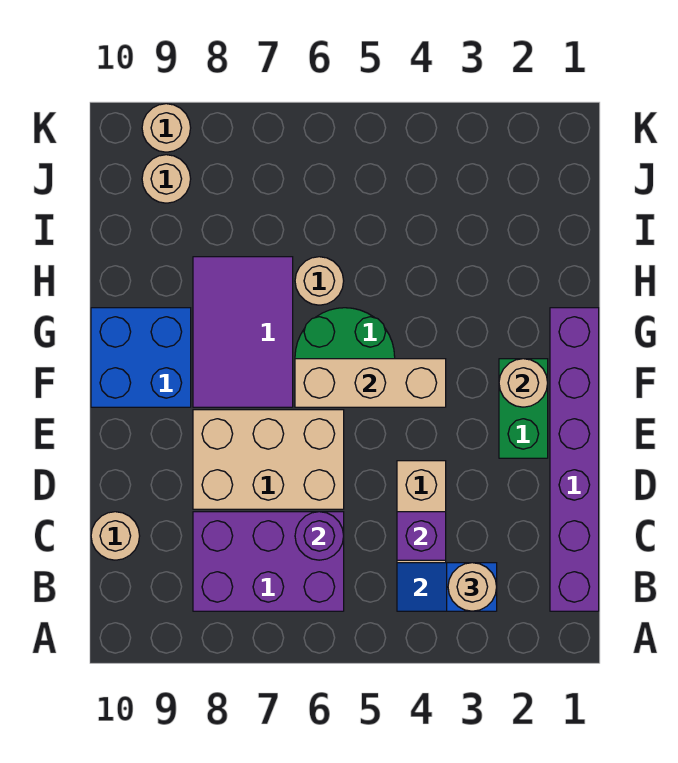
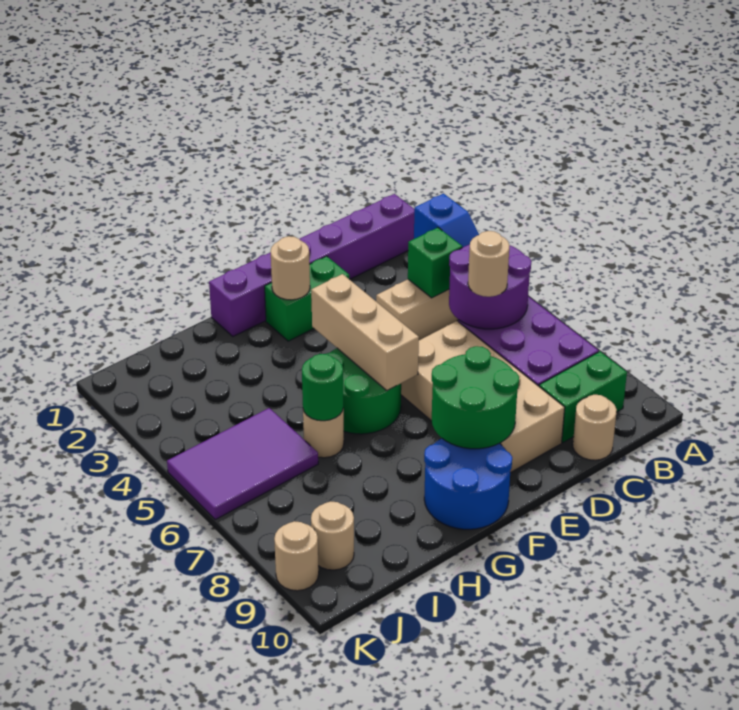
tan 1x1 round brick [448,563,497,611] -> tan 1x1 round brick moved to [468,231,510,297]
none -> green 1x2 brick [539,352,627,443]
purple 1x1 brick [397,512,446,560] -> green 1x1 brick [408,228,462,298]
purple 1x1 round brick [295,512,344,560] -> purple 2x2 round brick [449,244,531,329]
tan 2x3 brick [193,410,344,509] -> tan 2x4 brick [401,321,565,473]
none -> green 2x2 round brick [432,346,519,449]
purple 2x3 tile [193,257,293,407] -> purple 2x3 tile moved to [167,408,318,519]
blue 2x2 brick [91,308,191,407] -> blue 2x2 round brick [424,439,512,529]
none -> green 1x1 round brick [302,354,343,421]

